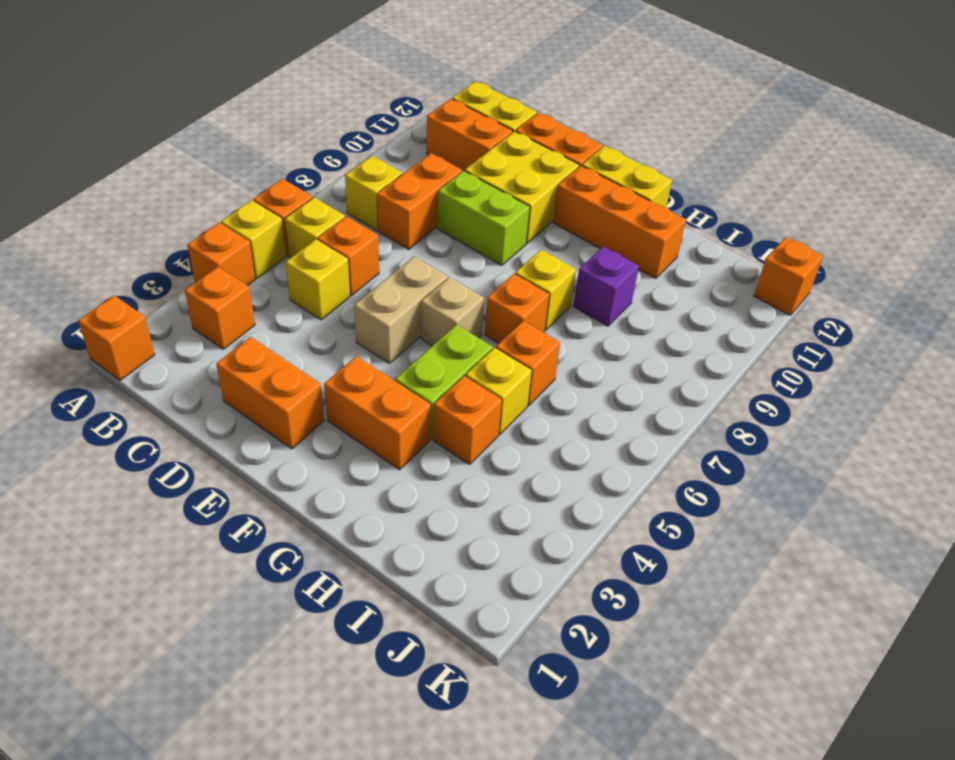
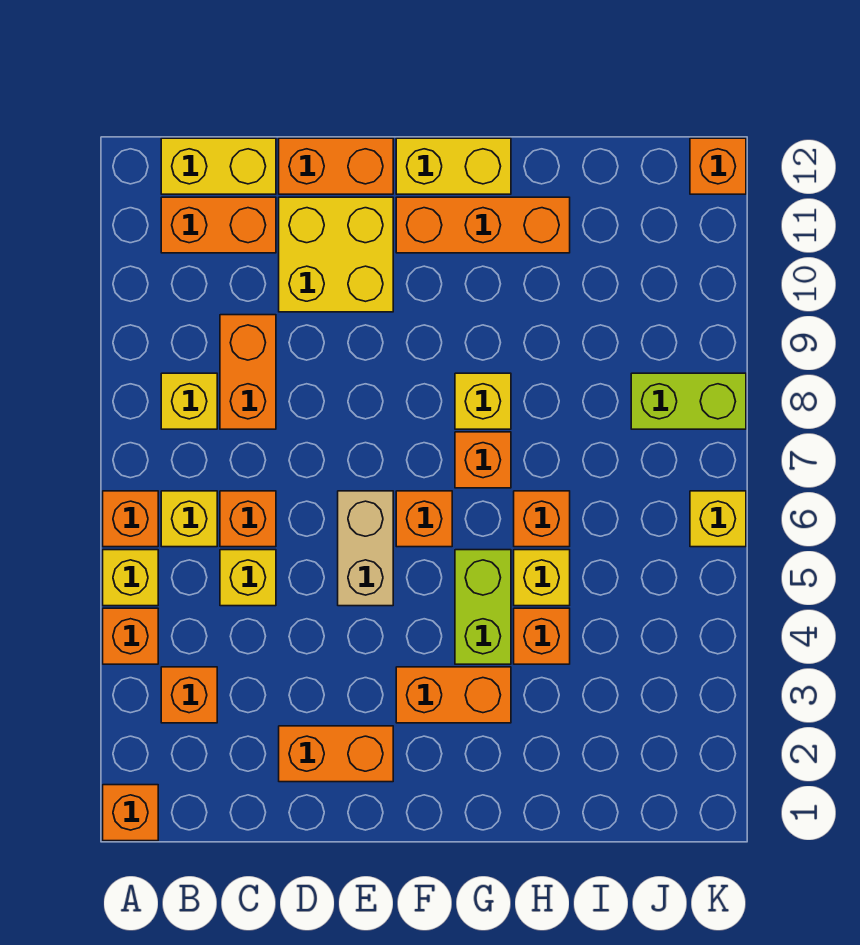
lime 1x2 brick [437,171,530,265] -> lime 1x2 brick moved to [631,373,746,429]
tan 1x1 brick [421,277,484,346] -> orange 1x1 brick [396,491,452,547]
purple 1x1 brick [574,246,639,326] -> none
none -> yellow 1x1 brick [690,491,746,547]

